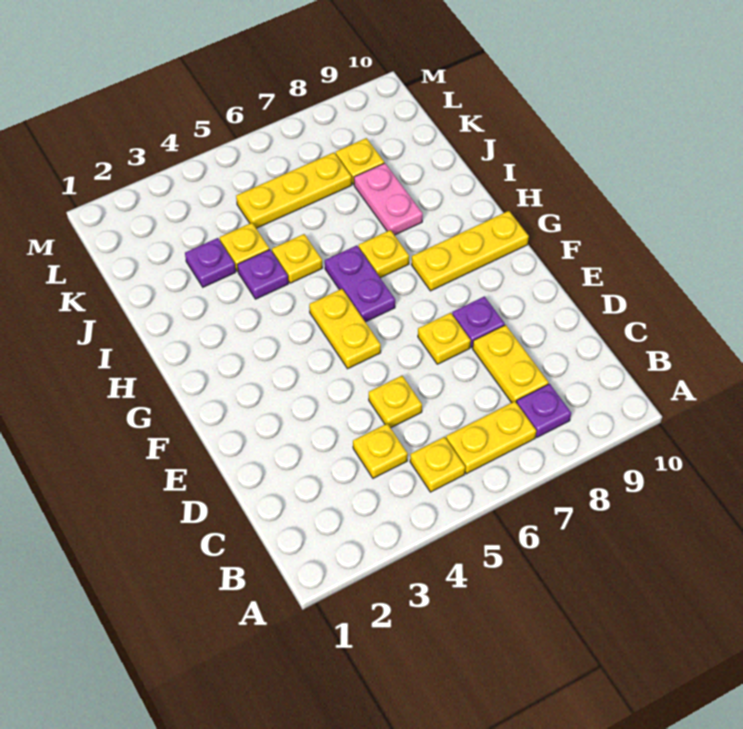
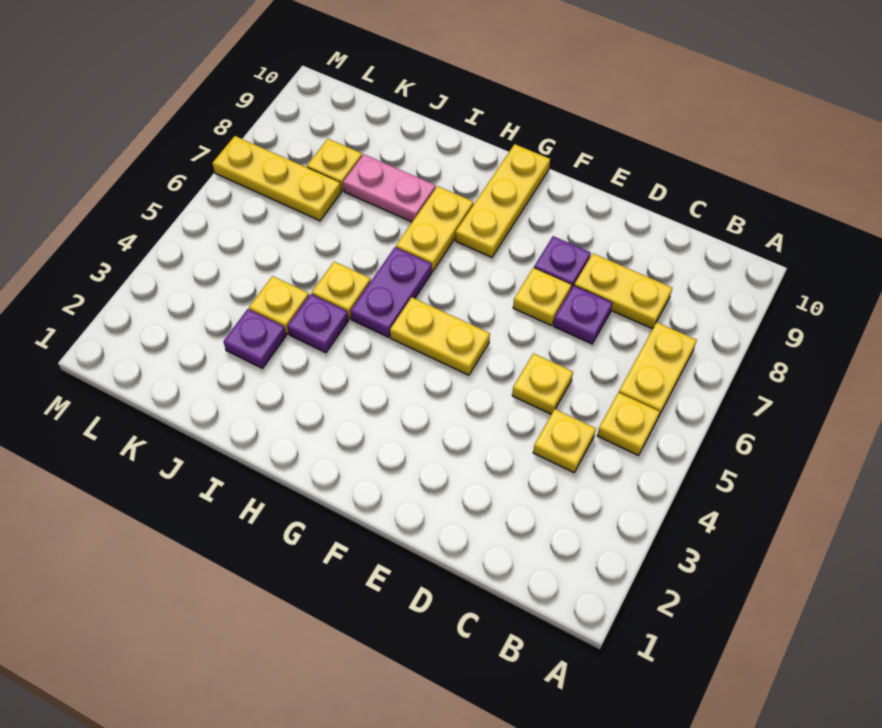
purple 1x1 plate [516,384,571,437] -> purple 1x1 plate moved to [553,286,612,344]
purple 1x2 plate [325,245,395,322] -> purple 1x2 plate turned to [351,247,432,337]
yellow 1x1 plate [359,230,409,278] -> yellow 1x2 plate [396,186,473,272]
yellow 1x3 plate [236,153,352,228] -> yellow 1x3 plate turned to [213,136,341,221]

